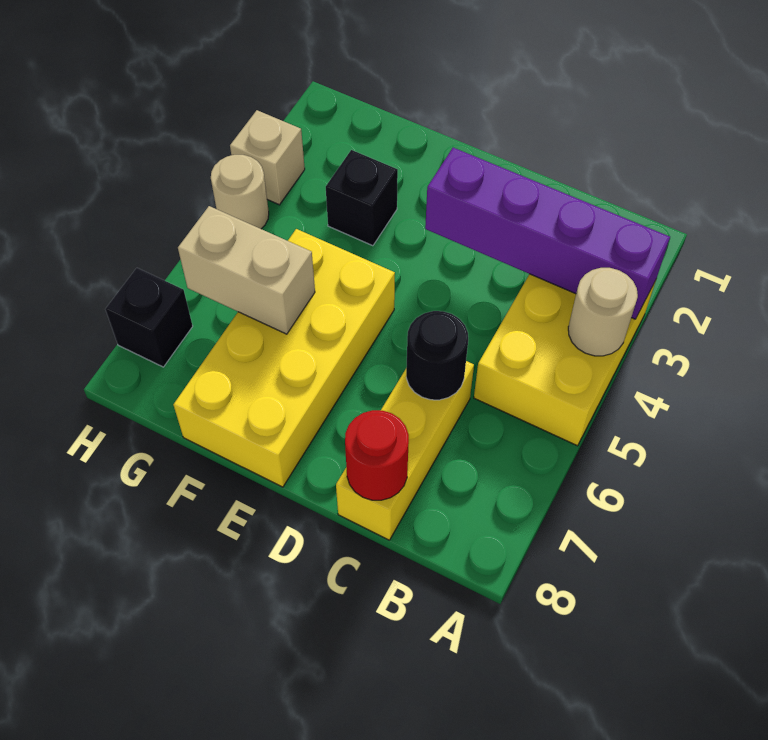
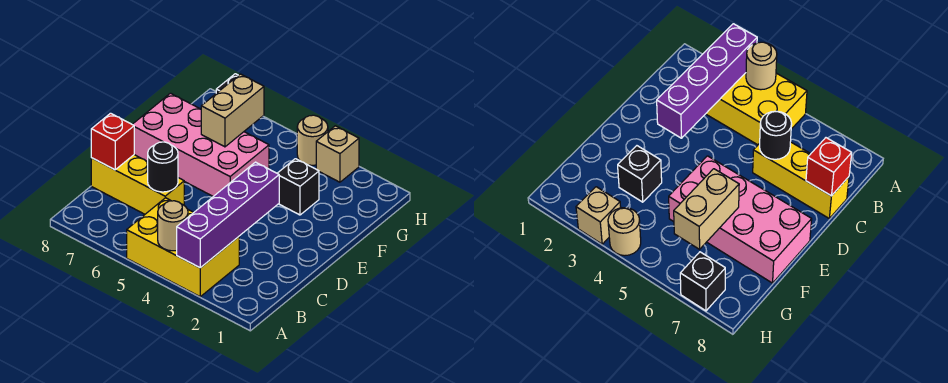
red 1x1 round brick [345,410,409,500] -> red 1x1 brick [91,113,134,170]
yellow 2x4 brick [173,229,395,487] -> pink 2x4 brick [132,93,269,196]

